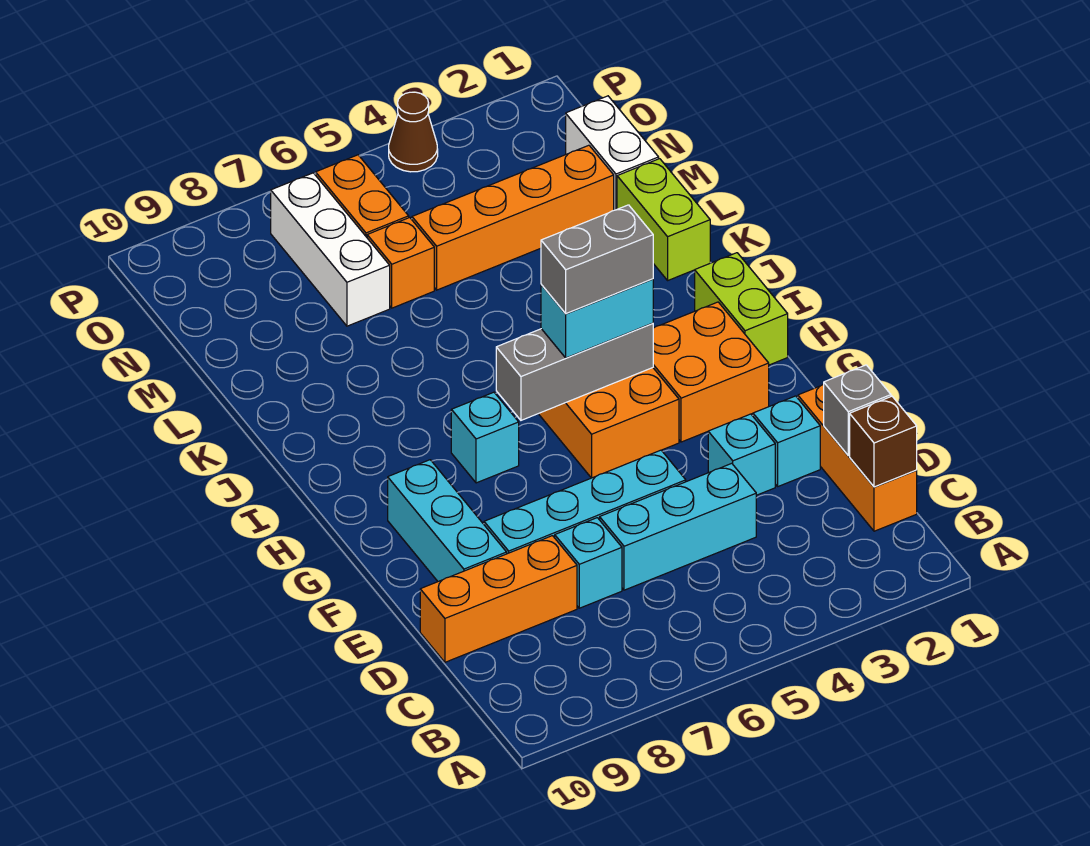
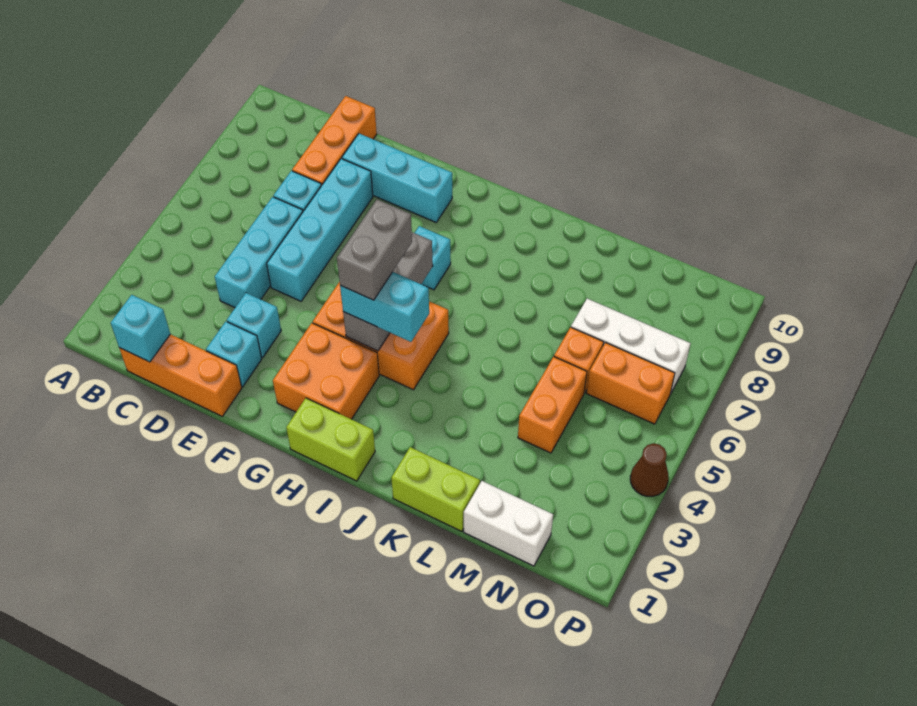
brown 1x1 brick [850,396,917,487] -> cyan 1x1 brick [111,295,170,362]
grey 1x1 brick [824,365,891,456] -> none
cyan 1x2 brick [541,279,653,358] -> cyan 1x2 brick turned to [340,272,429,342]
orange 1x4 brick [412,145,614,290] -> orange 1x2 brick [518,356,587,453]

